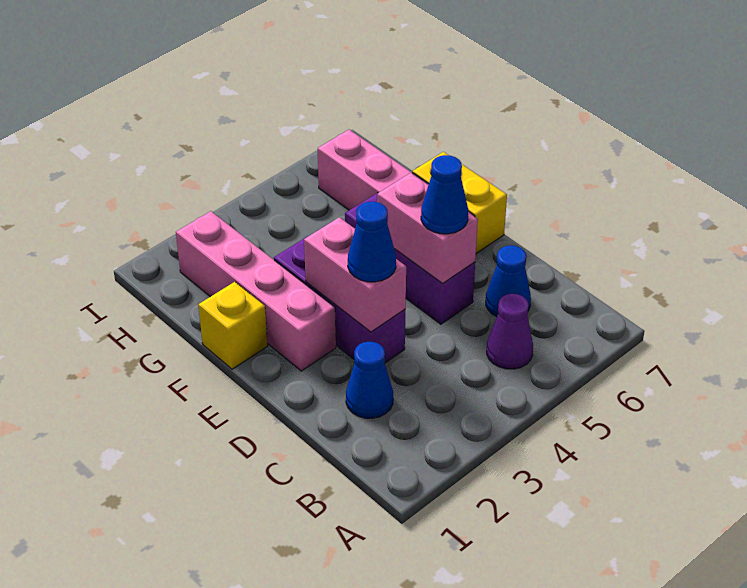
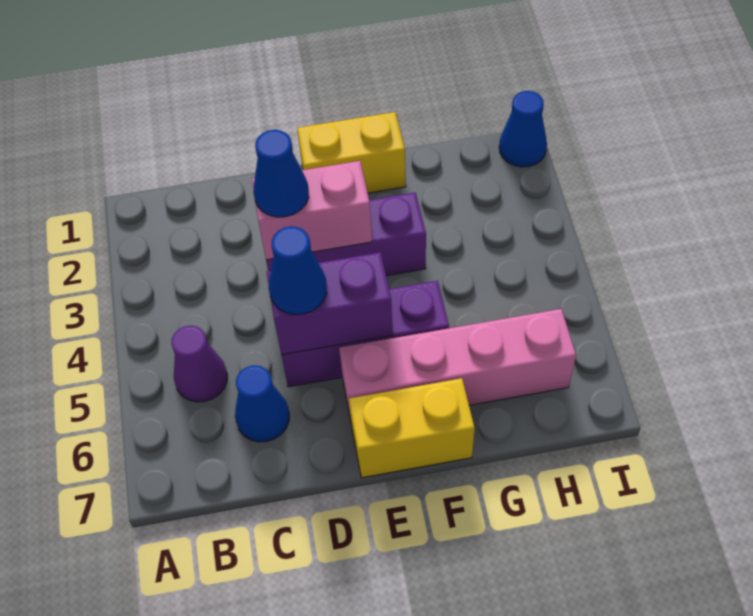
blue 1x1 cone [346,342,393,418] -> blue 1x1 cone moved to [499,91,547,167]
pink 1x2 brick [377,173,478,283] -> purple 1x2 brick [267,252,393,355]
pink 1x4 brick [176,211,336,371] -> none
yellow 1x1 brick [198,282,268,369] -> yellow 1x2 brick [297,112,406,193]

